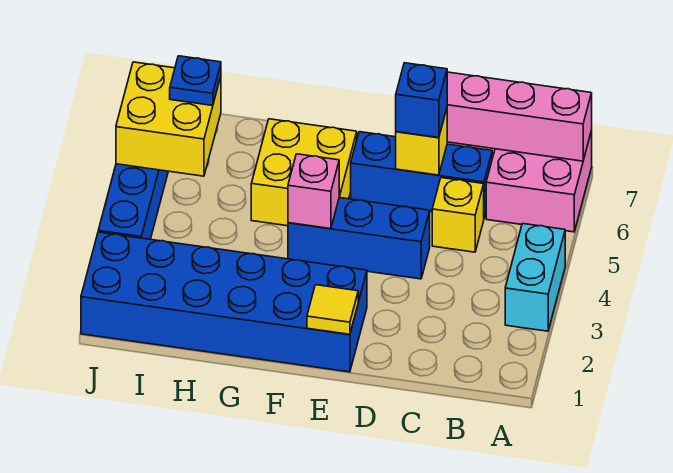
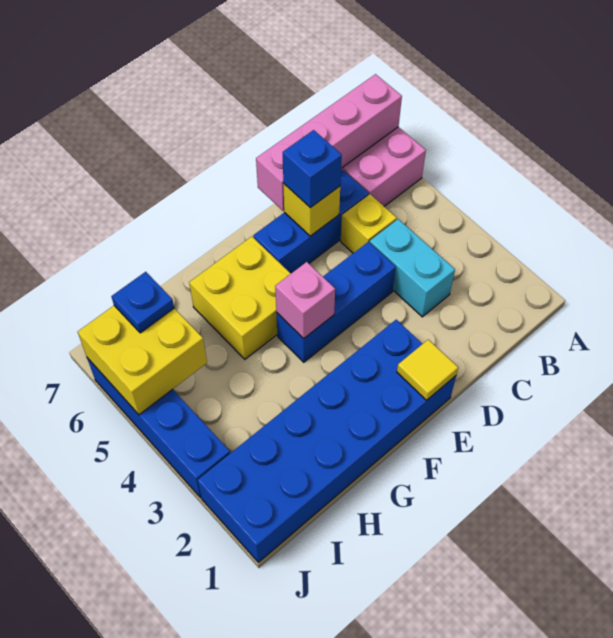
cyan 1x2 brick [505,224,565,331] -> cyan 1x2 brick moved to [370,219,455,317]

